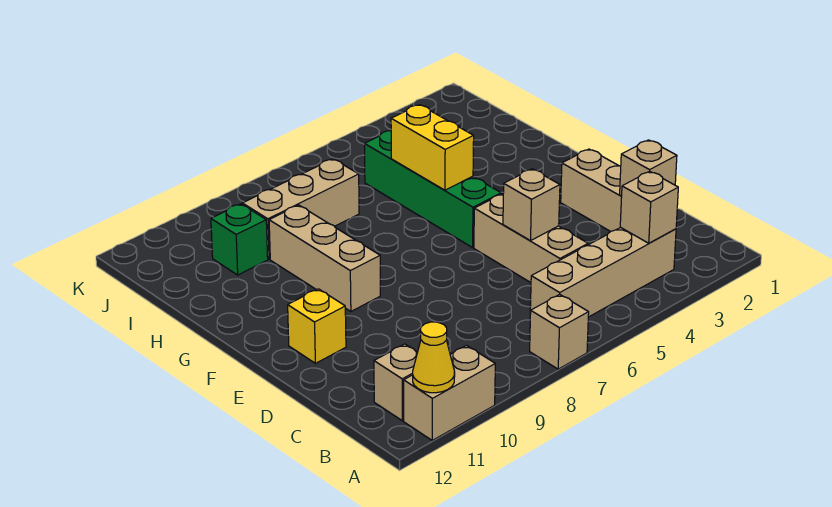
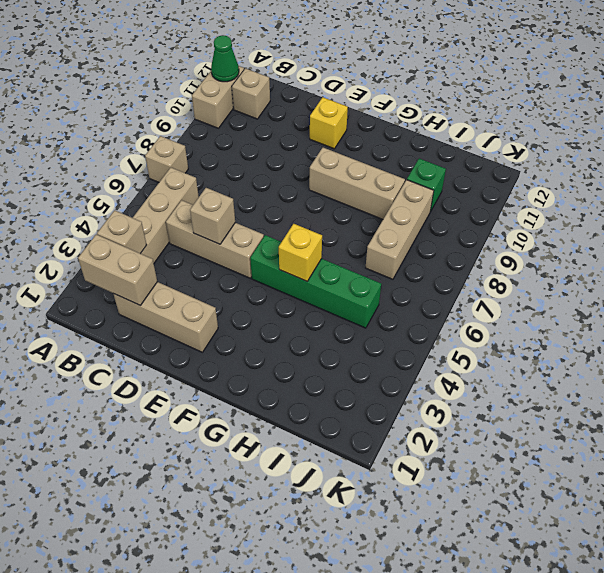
yellow 1x1 cone [413,322,455,393] -> green 1x1 cone [211,35,239,82]
tan 1x1 brick [620,140,677,196] -> tan 1x2 brick [78,234,157,306]
yellow 1x2 brick [391,105,474,190] -> yellow 1x1 brick [279,224,322,281]

